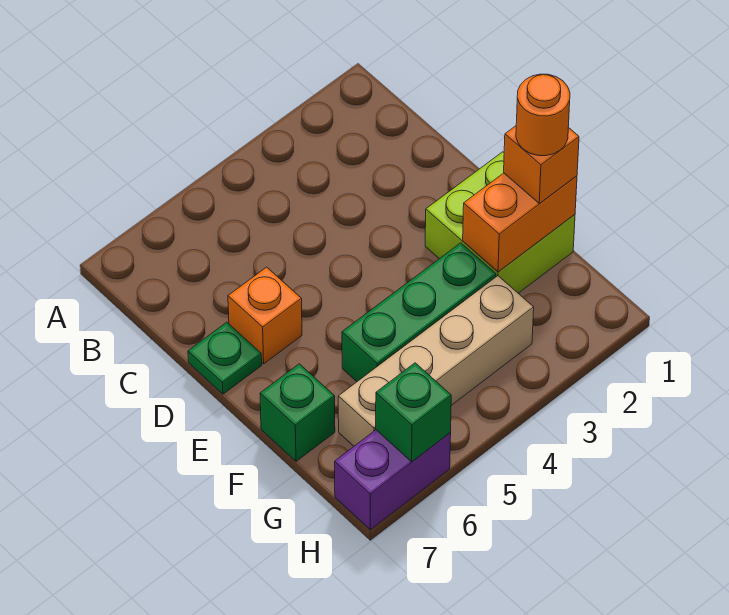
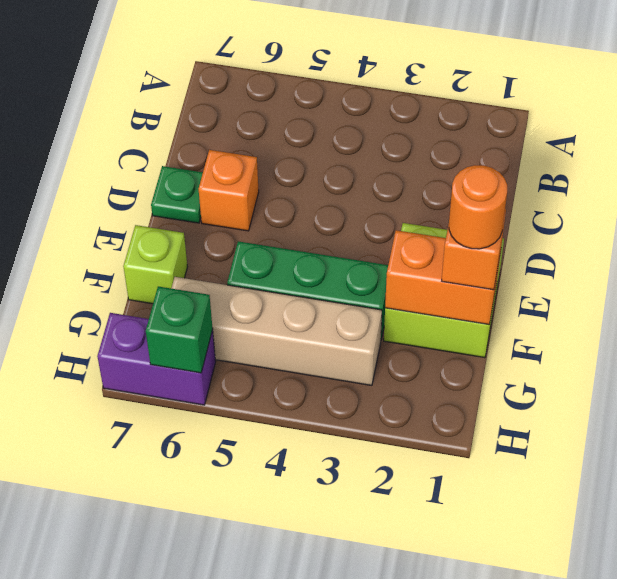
green 1x1 brick [260,364,335,461] -> lime 1x1 brick [123,225,187,304]

